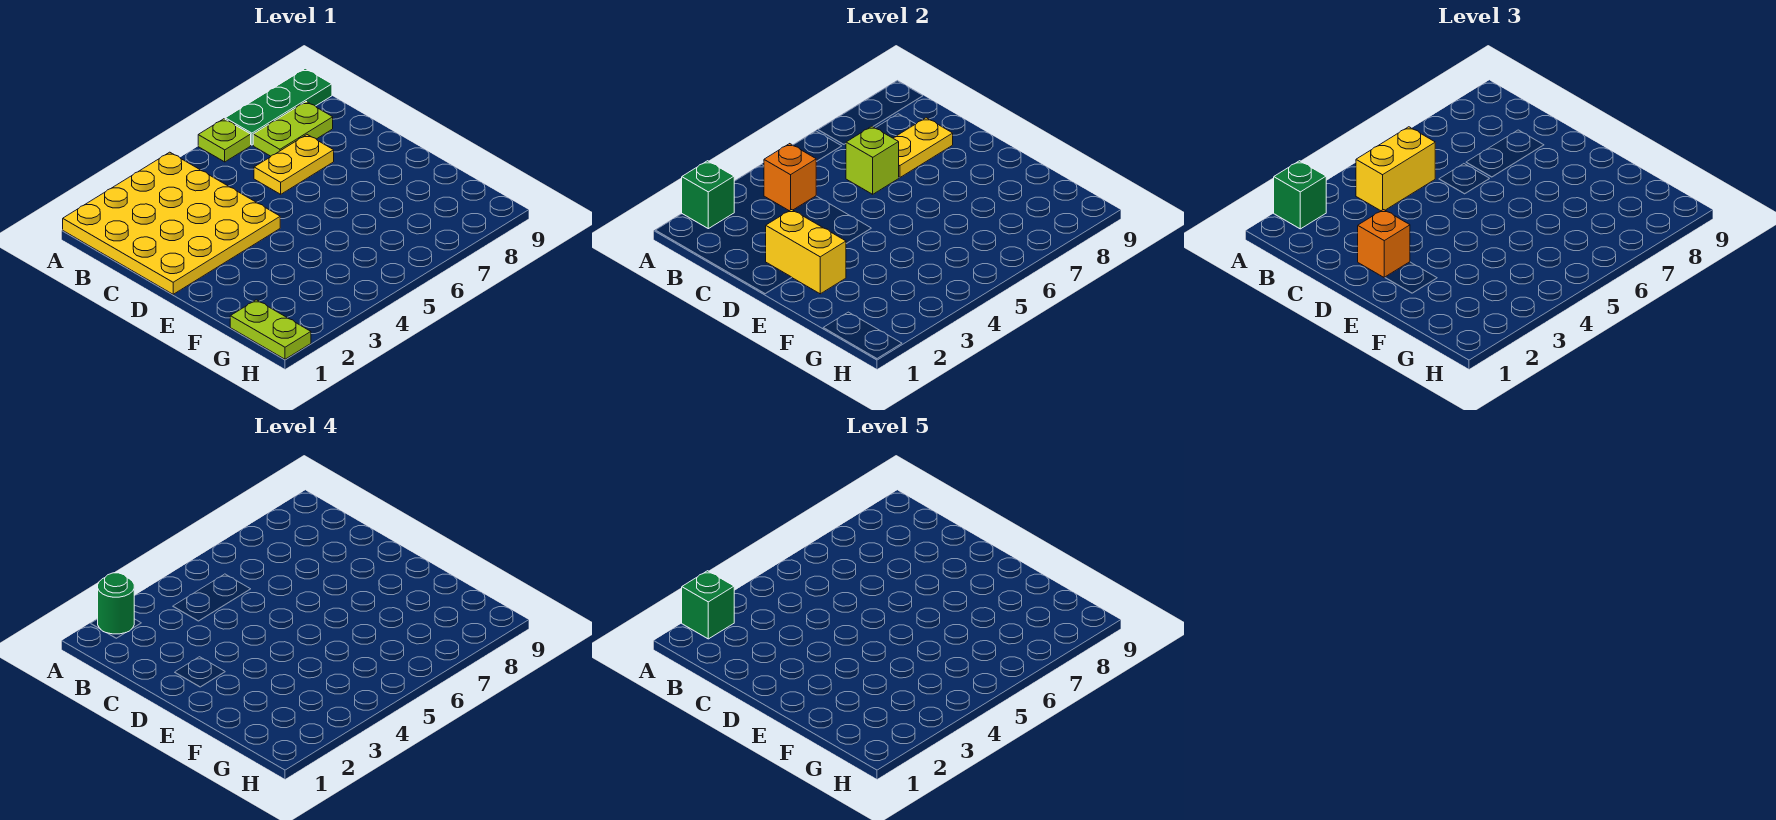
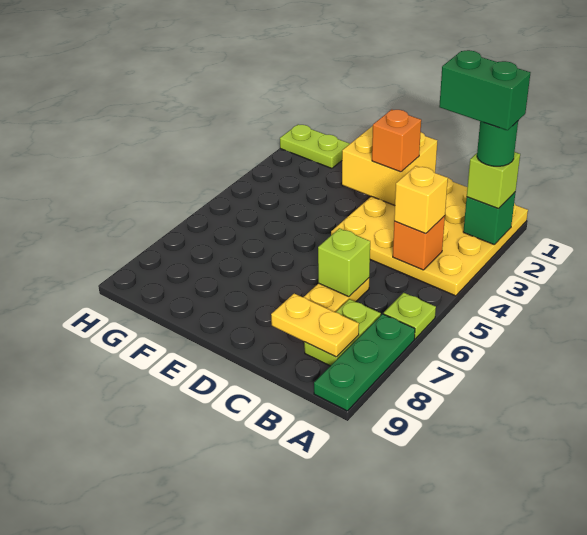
green 1x1 brick [1274,161,1326,229] -> lime 1x1 brick [467,152,520,209]
green 1x1 brick [682,571,734,639] -> green 1x2 brick [439,50,530,130]
yellow 1x2 brick [1356,127,1435,211] -> yellow 1x1 brick [394,166,448,234]
yellow 1x2 plate [893,118,953,178] -> yellow 1x2 plate turned to [271,294,359,357]
yellow 1x2 brick [766,210,846,294] -> yellow 2x2 brick [342,126,437,205]

